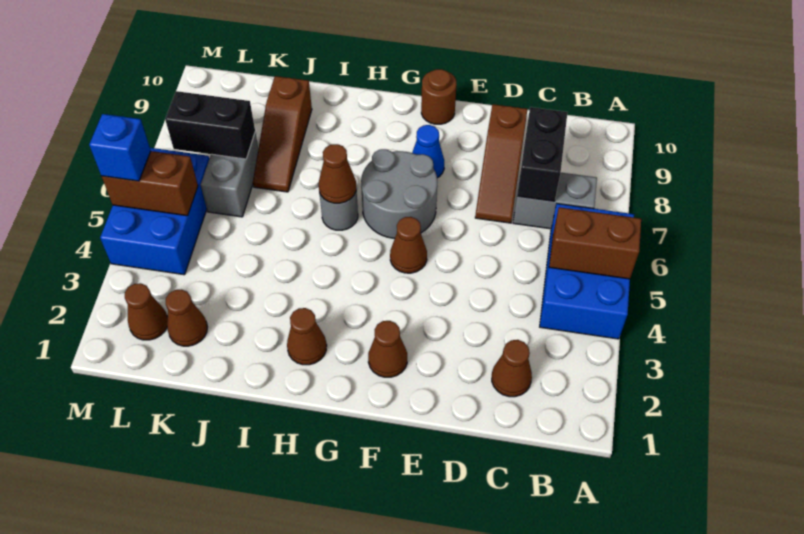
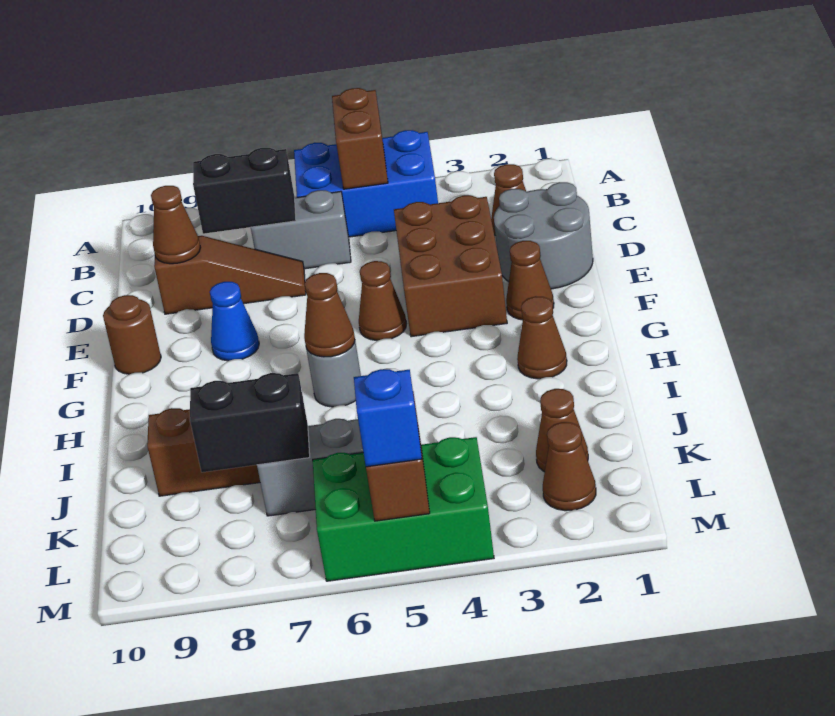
grey 1x2 brick [513,173,597,229] -> grey 1x2 brick turned to [251,190,351,269]
none -> brown 2x3 brick [394,195,507,337]
none -> brown 1x1 cone [151,186,201,264]
grey 2x2 round brick [361,149,437,239] -> grey 2x2 round brick moved to [494,182,593,289]
black 1x2 brick [165,91,255,159] -> black 1x2 brick turned to [190,373,310,472]
blue 2x3 brick [100,148,209,275] -> green 2x3 brick [313,437,494,581]

